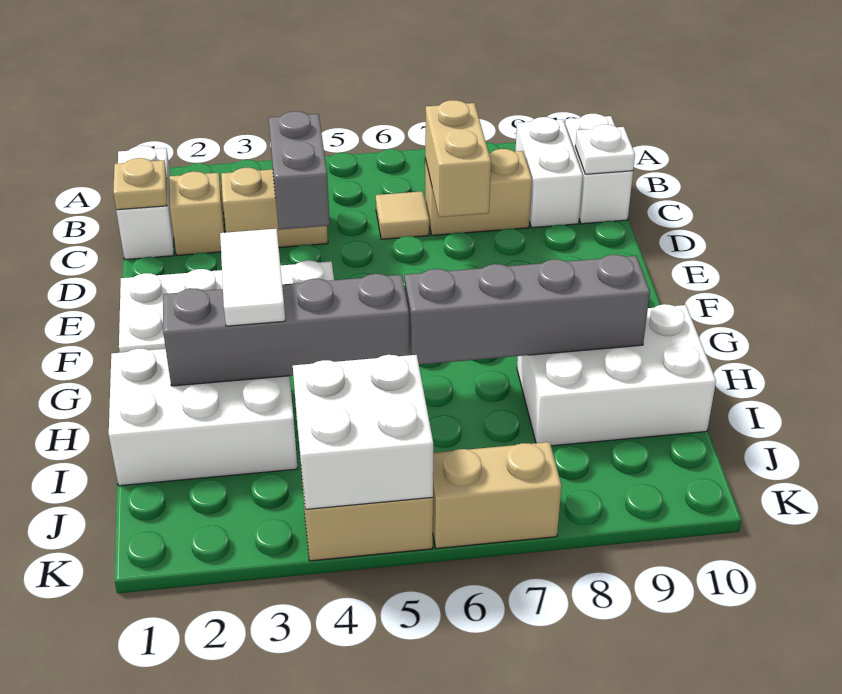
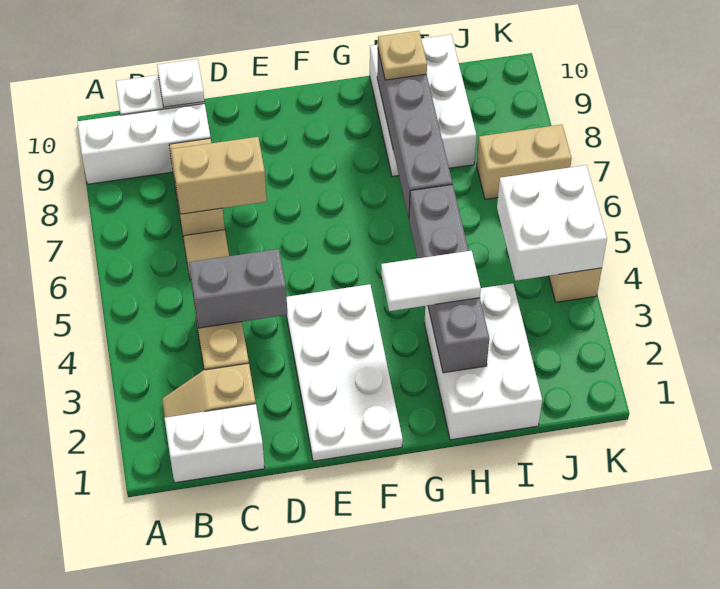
white 1x2 brick [516,117,583,228] -> white 1x3 brick [77,104,210,184]
tan 1x1 plate [113,158,167,210] -> tan 1x1 plate moved to [378,31,427,80]
tan 1x2 brick [433,442,562,548] -> tan 1x2 brick turned to [477,125,572,199]

